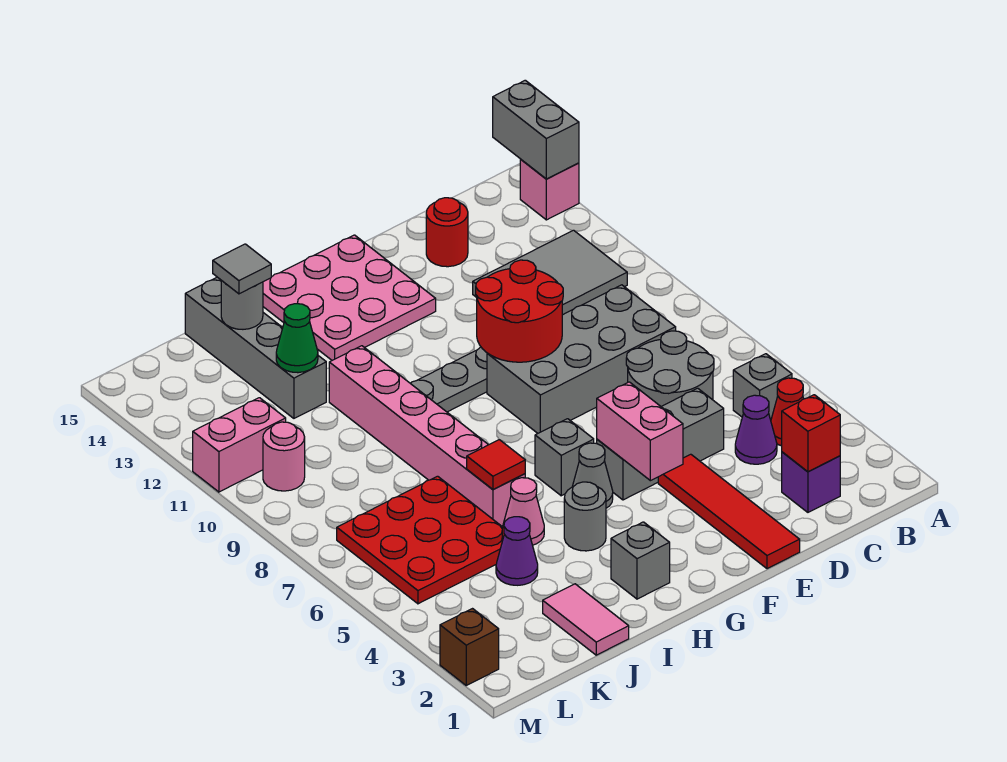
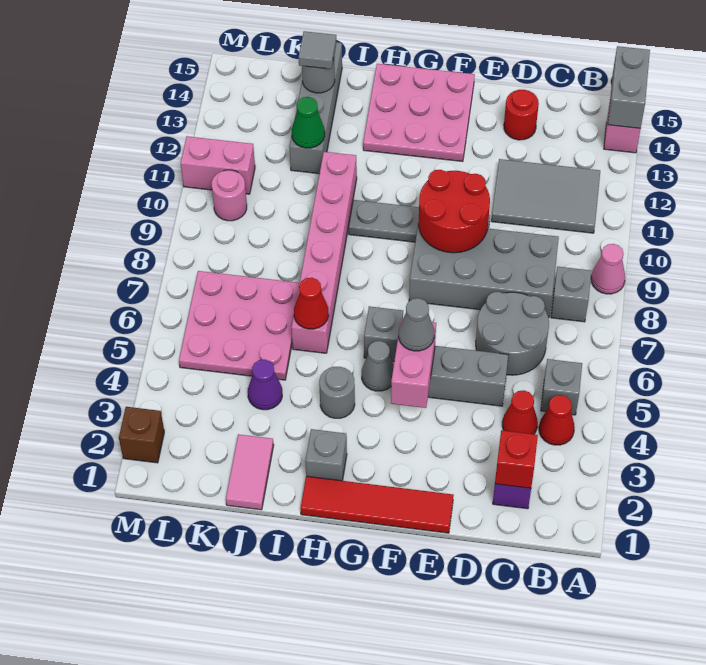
none -> grey 1x1 brick [551,267,591,322]
purple 1x1 cone [735,395,777,464] -> red 1x1 cone [502,390,538,434]
red 1x4 tile [658,454,800,569] -> red 1x4 tile turned to [301,476,454,533]
none -> grey 1x1 cone [399,298,434,351]
pink 1x1 cone [503,478,544,545] -> pink 1x1 cone moved to [591,244,625,294]
red 1x1 tile [467,440,525,490] -> red 1x1 cone [294,278,329,329]
red 3x3 plate [337,476,504,604] -> pink 3x3 plate [179,271,299,380]

